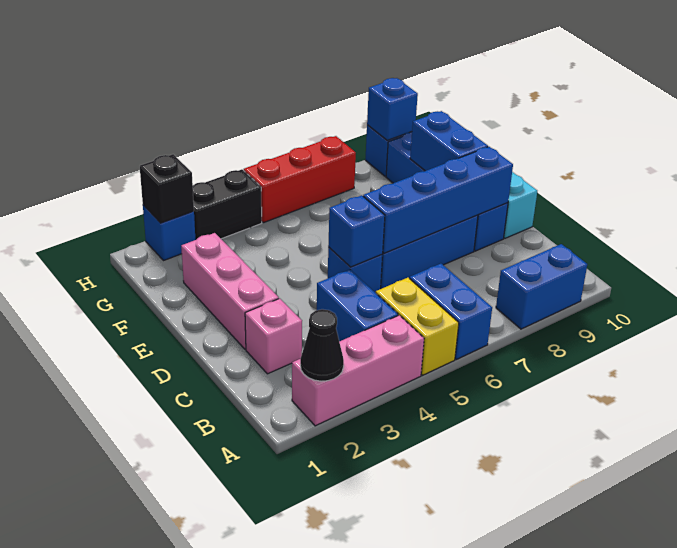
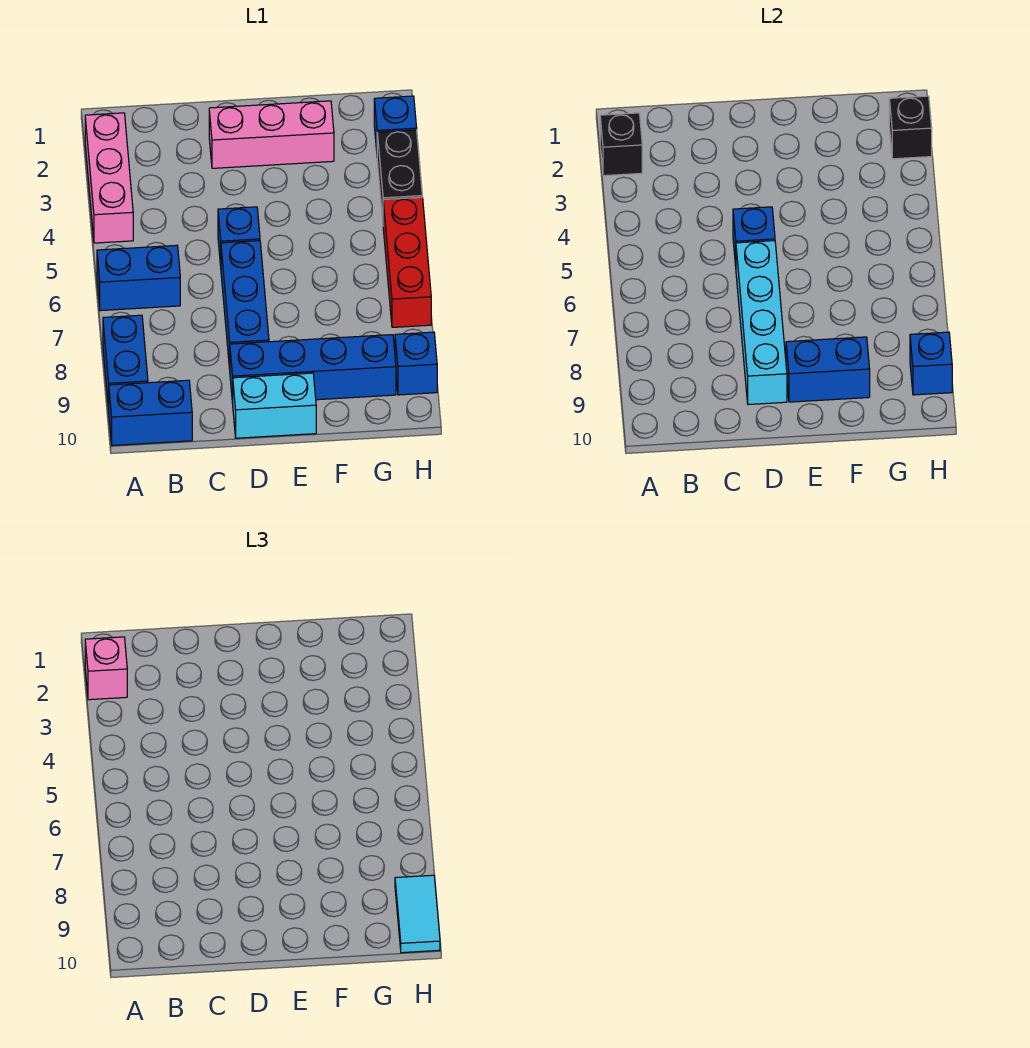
black 1x1 cone [300,309,344,381] -> black 1x1 brick [600,113,642,176]
yellow 1x2 brick [376,278,459,375] -> none
blue 1x2 brick [317,270,398,341] -> blue 1x2 brick moved to [109,380,192,445]
pink 1x1 brick [245,298,302,374] -> pink 1x1 brick moved to [85,637,127,700]
blue 1x4 brick [363,147,513,253] -> cyan 1x4 brick [736,241,787,405]
none -> cyan 1x2 tile [395,875,440,953]

